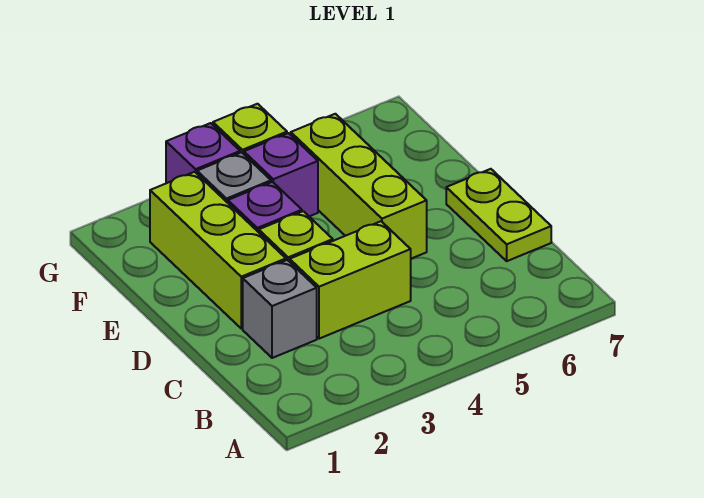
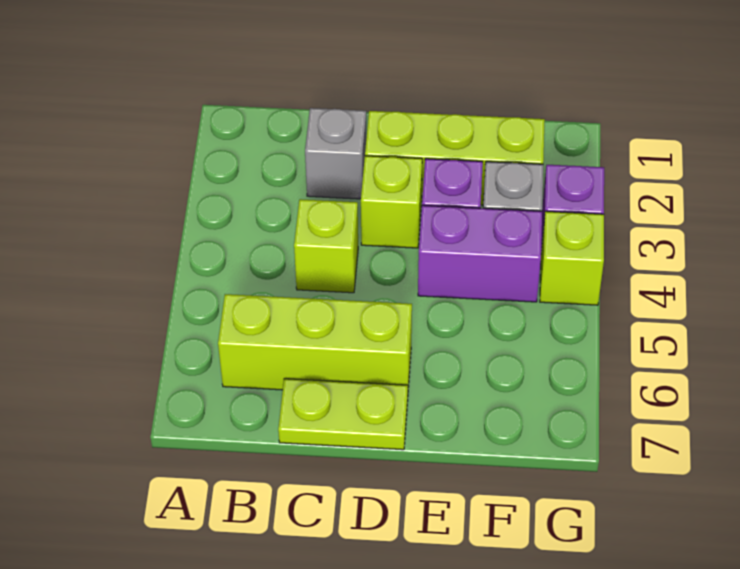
lime 1x2 brick [290,221,411,339] -> lime 1x1 brick [294,199,358,293]
lime 1x3 brick [291,114,427,259] -> lime 1x3 brick moved to [218,294,412,390]
purple 1x1 brick [244,133,318,216] -> purple 1x2 brick [418,205,542,302]

